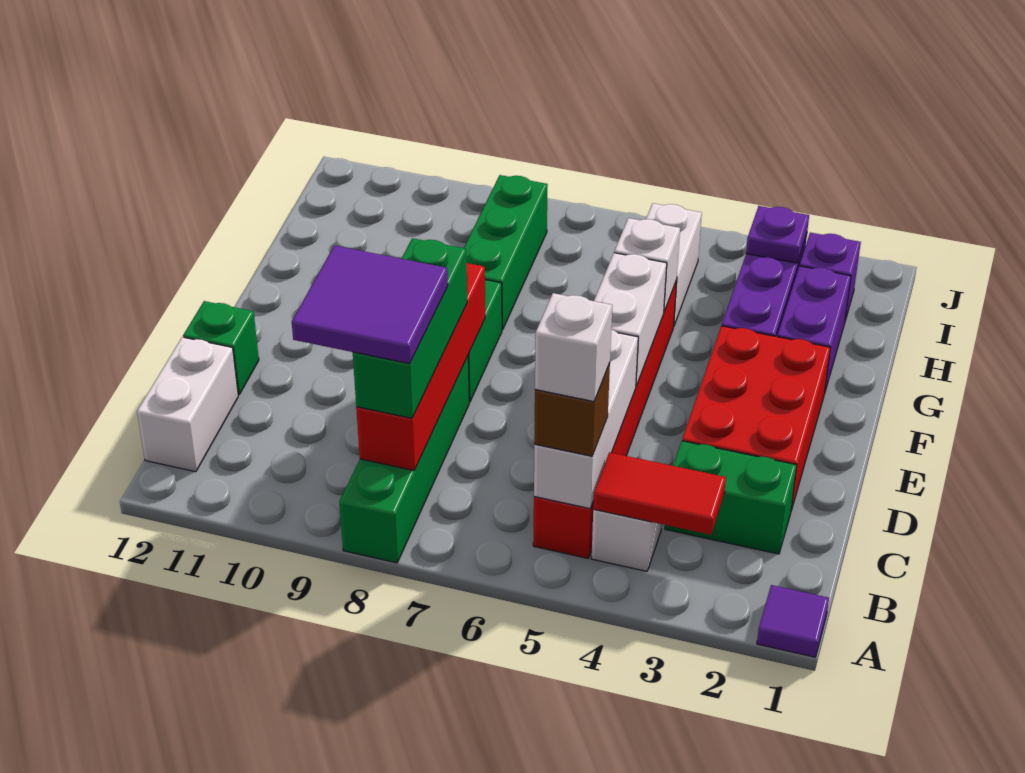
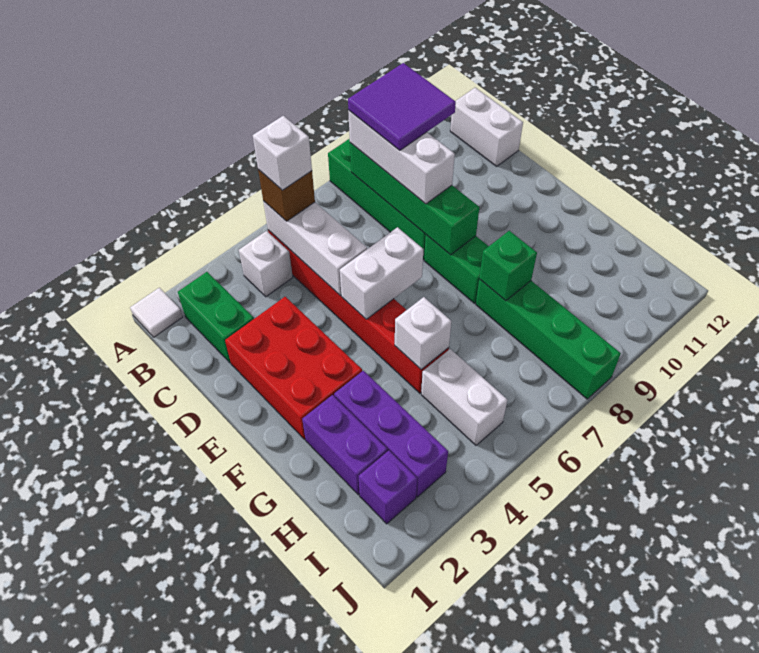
purple 1x1 tile [757,585,829,657] -> white 1x1 tile [130,288,183,337]
red 1x2 tile [593,452,726,535] -> none
red 1x4 brick [356,263,485,470] -> green 1x4 brick [350,143,479,255]
green 1x3 brick [353,238,467,418] -> white 1x3 brick [348,110,455,204]
green 1x2 brick [665,441,797,554] -> green 1x2 brick turned to [178,272,254,363]
green 1x1 brick [183,301,259,395] -> green 1x1 brick moved to [479,231,537,301]
white 1x2 brick [594,253,667,386] -> white 1x2 brick turned to [340,227,423,319]
green 1x3 brick [464,175,548,330] -> green 1x4 brick [476,279,621,399]
purple 1x1 plate [746,206,809,263] -> none

